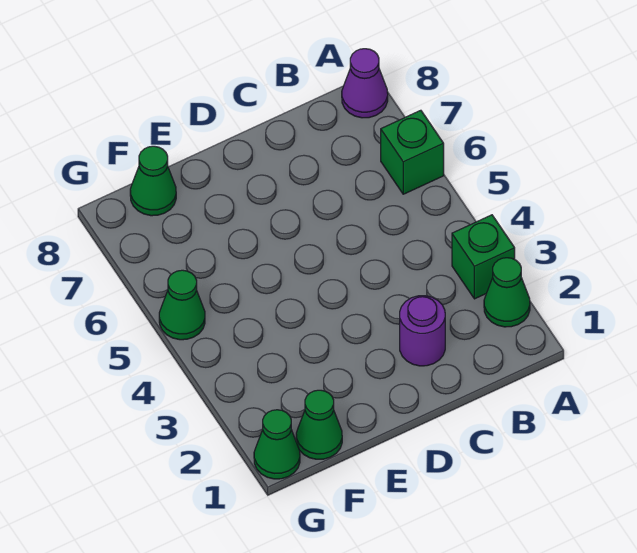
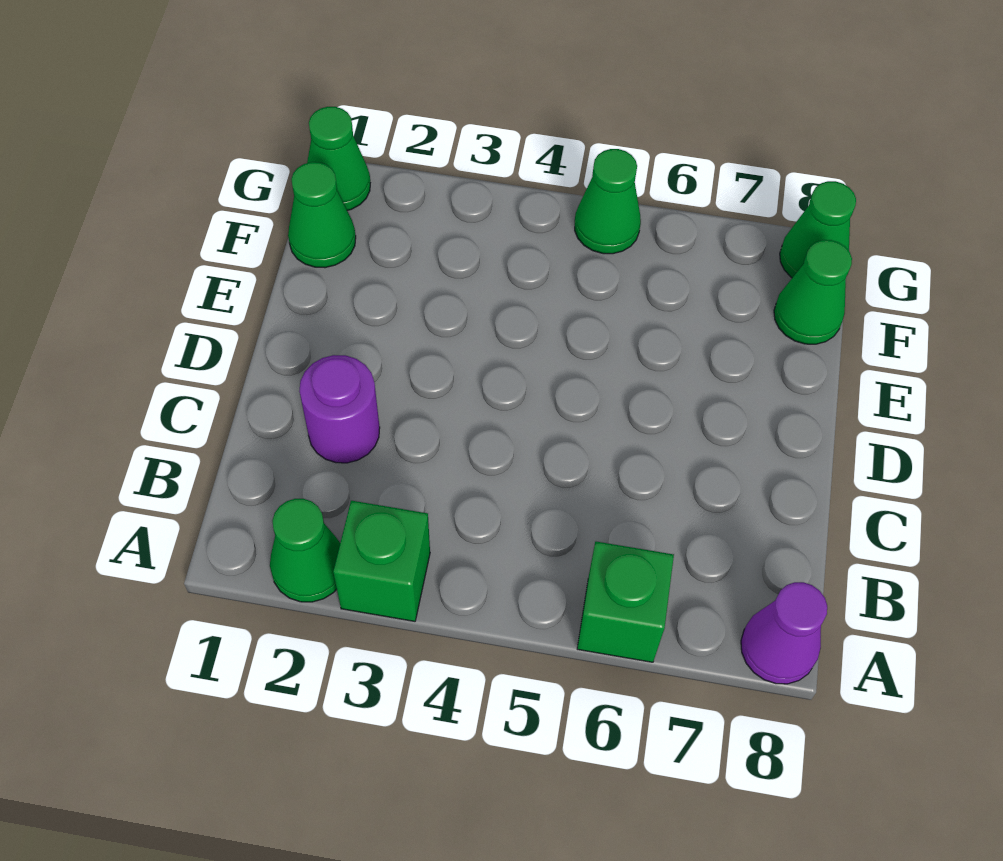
none -> green 1x1 cone [780,181,856,278]

